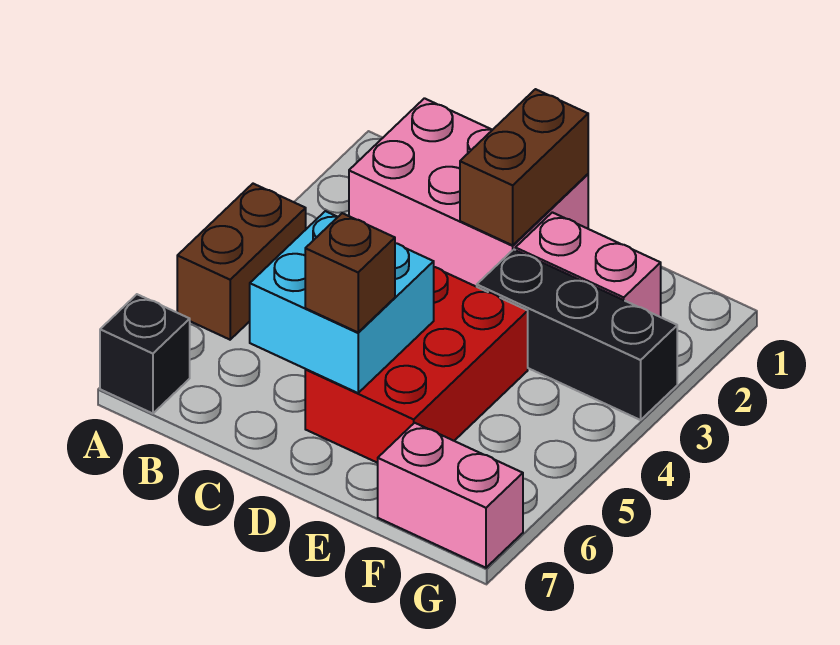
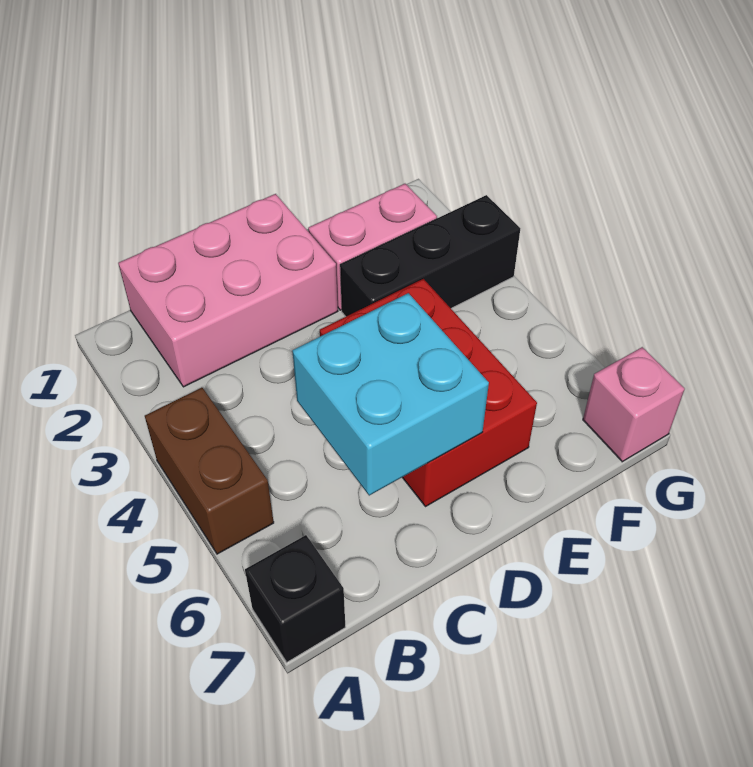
brown 1x2 brick [460,89,588,245] -> none
brown 1x1 brick [305,213,395,332] -> none
pink 1x2 brick [378,423,523,568] -> pink 1x1 brick [583,347,685,462]

